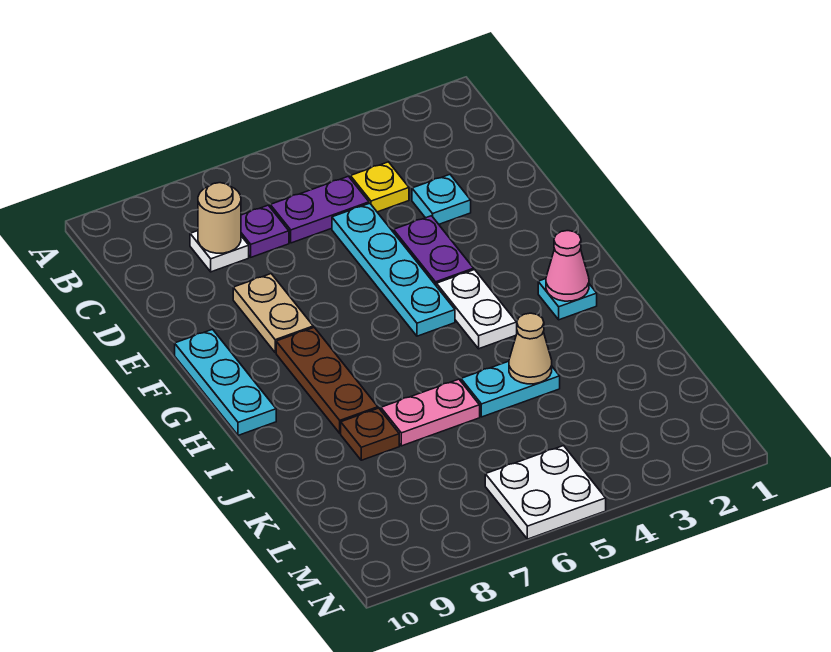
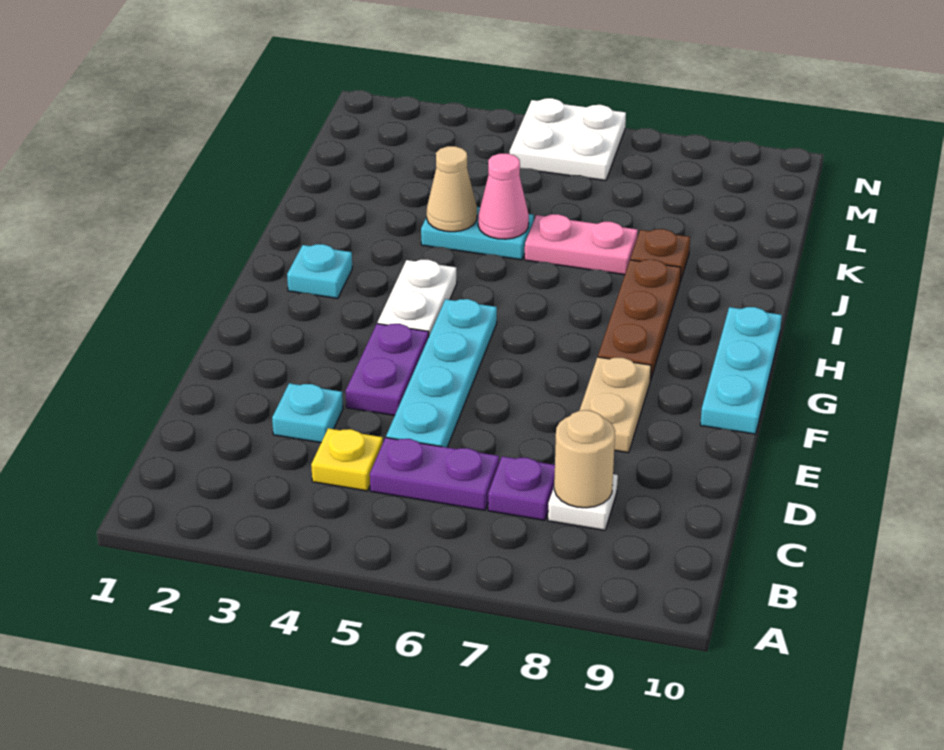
pink 1x1 cone [546,231,589,301] -> pink 1x1 cone moved to [478,153,529,239]

